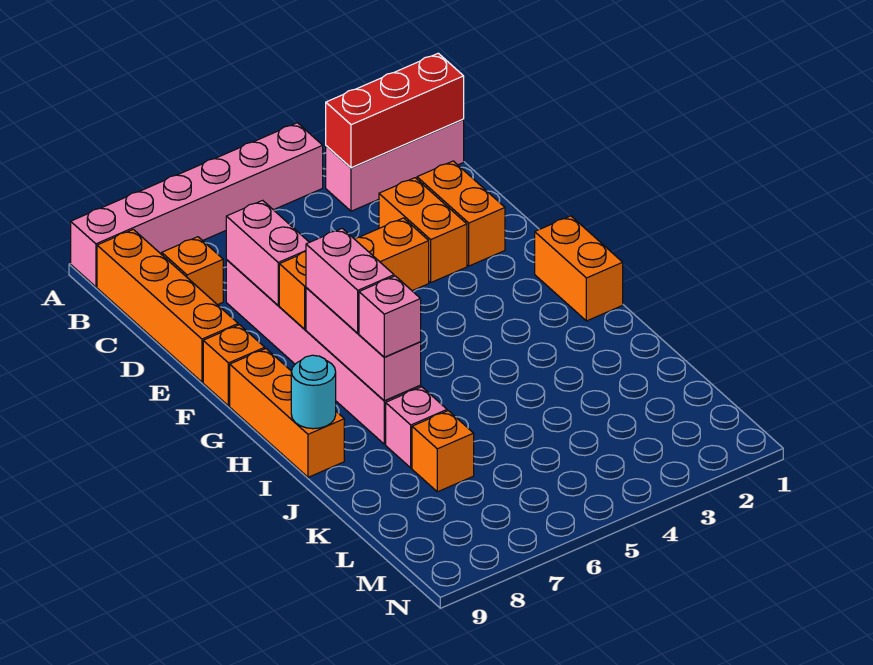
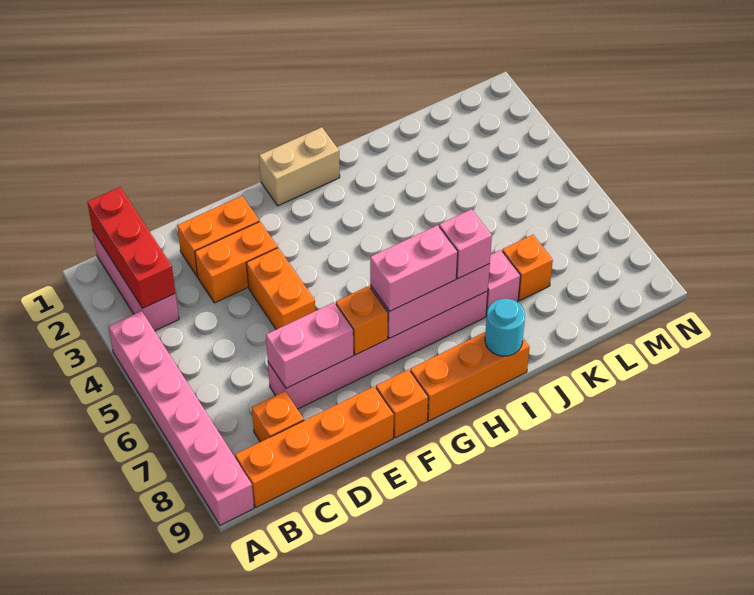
orange 1x2 brick [535,216,623,321] -> tan 1x2 brick [259,127,340,206]

